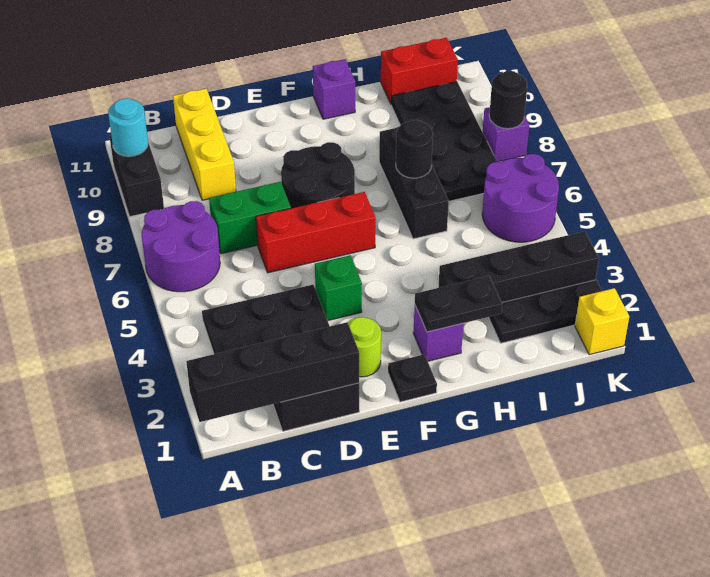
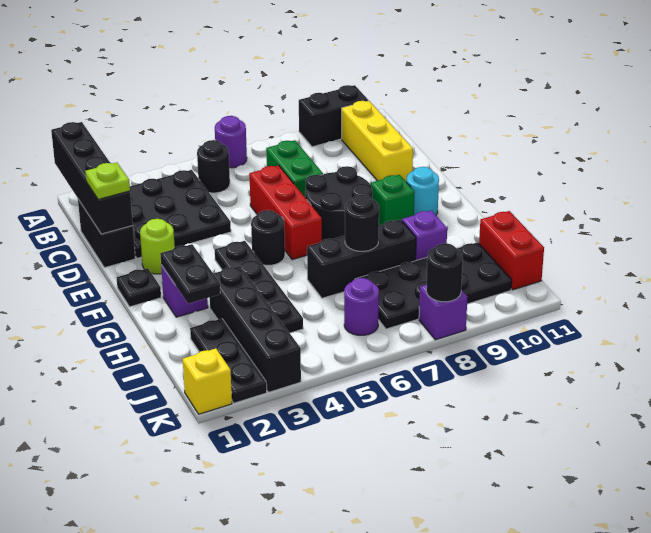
purple 2x2 round brick [142,201,220,292] -> purple 1x1 round brick [215,116,247,168]
cyan 1x1 round brick [108,98,148,156] -> cyan 1x1 round brick moved to [407,167,439,215]
none -> black 1x1 round brick [197,140,230,193]
yellow 1x3 brick [173,89,236,200] -> yellow 1x3 brick turned to [342,101,413,182]
none -> lime 1x1 plate [85,162,130,200]
green 1x1 brick [315,255,362,321] -> green 1x1 brick moved to [371,175,415,225]
none -> black 1x4 plate [215,241,303,333]
none -> black 1x1 round brick [251,210,285,265]
purple 1x1 brick [313,59,355,119] -> purple 1x1 brick moved to [402,210,447,261]
purple 2x2 round brick [482,154,559,242] -> purple 1x1 round brick [344,278,379,335]

